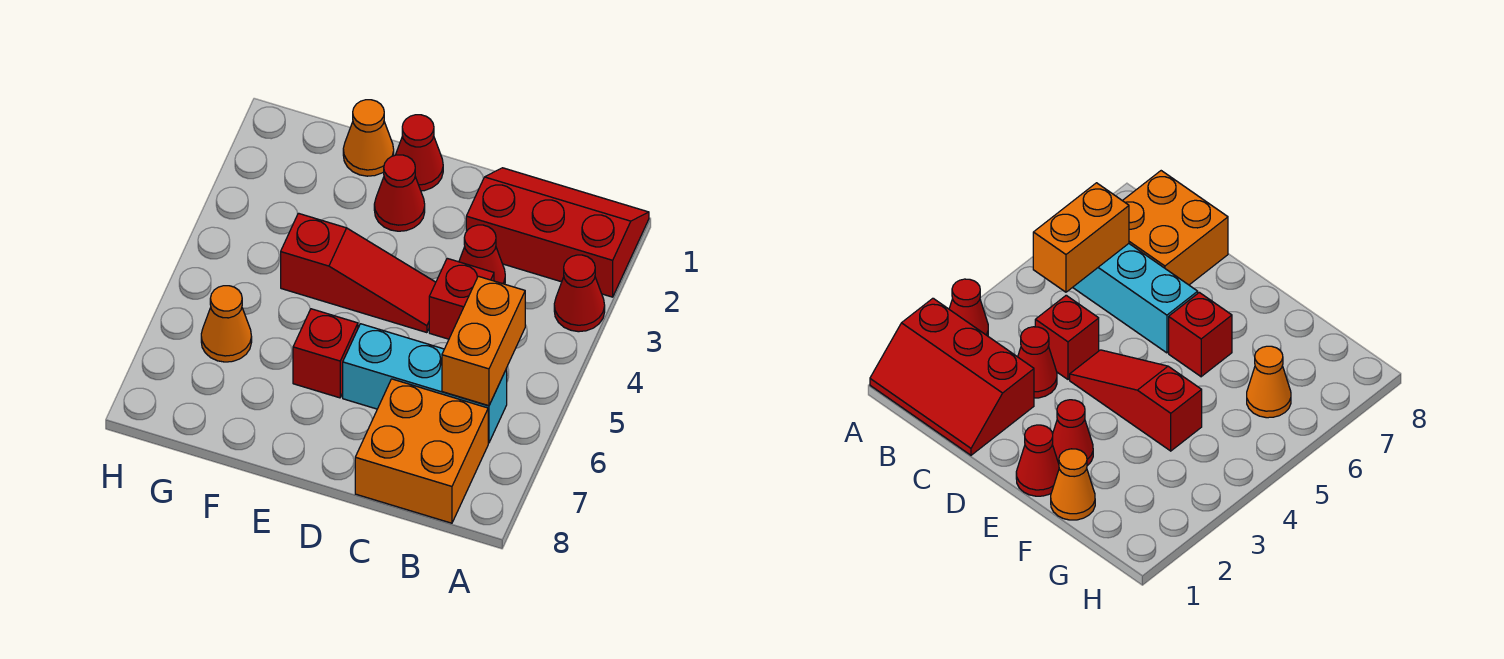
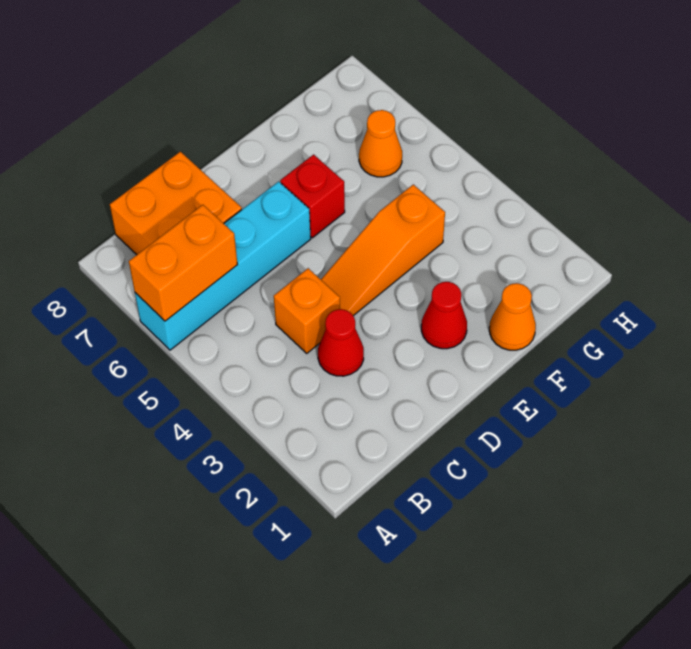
red 2x3 slope [466,168,649,297] -> none
red 1x1 cone [554,255,605,332] -> none
orange 1x2 brick [442,276,525,406] -> orange 1x2 brick turned to [129,205,238,321]
cyan 1x3 brick [343,324,507,443] -> cyan 1x4 brick [135,181,311,350]
red 1x1 brick [429,258,494,339] -> orange 1x1 brick [274,268,340,353]
red 1x3 slope [281,213,436,333] -> orange 1x3 slope [321,185,445,316]
red 1x1 cone [396,115,443,191] -> none

